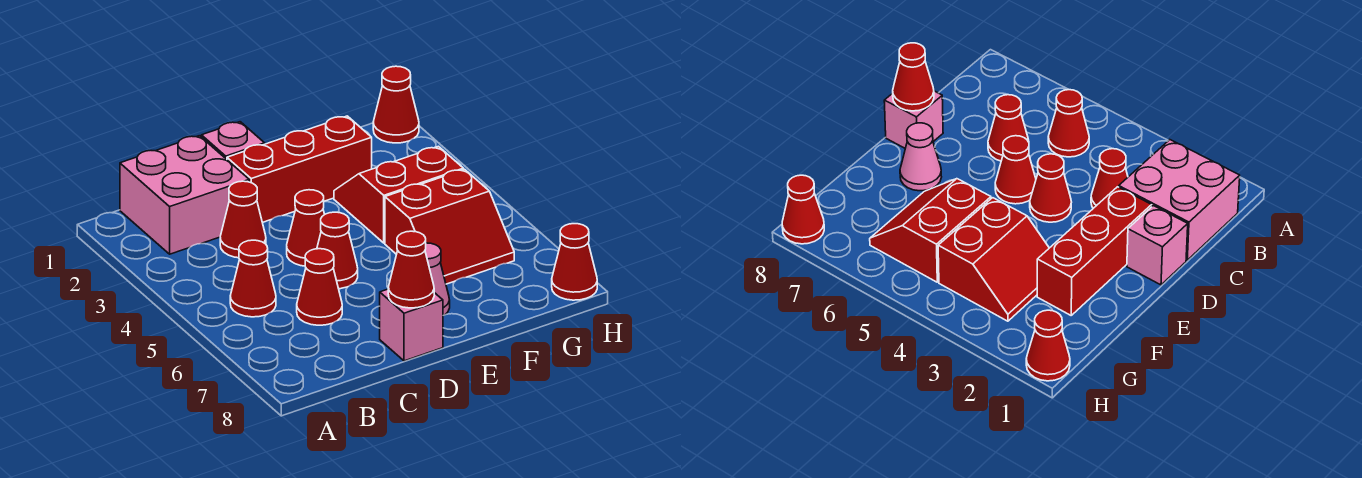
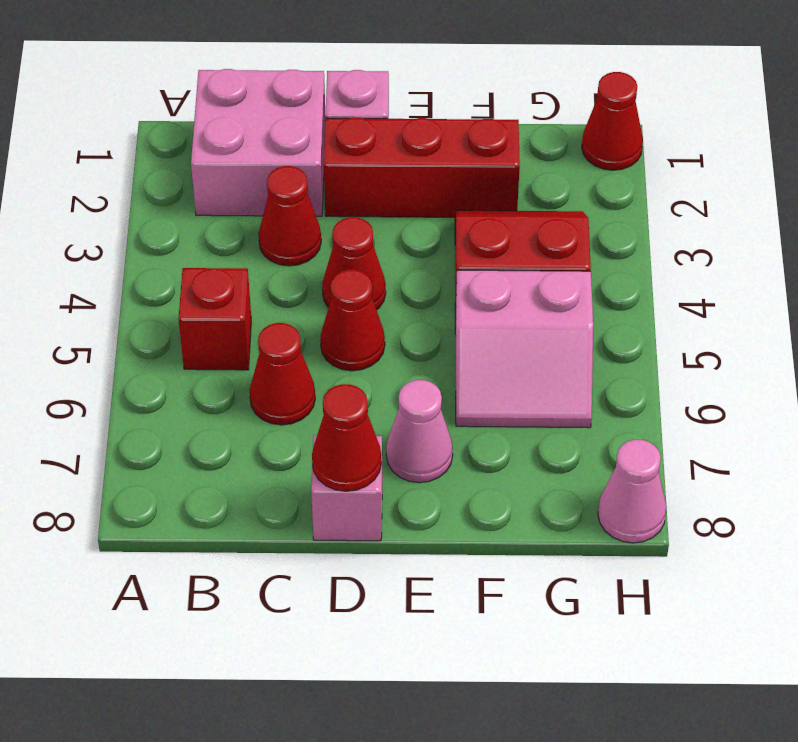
red 1x1 cone [230,240,276,317] -> red 1x1 brick [179,268,251,370]
red 2x2 slope [385,169,514,284] -> pink 2x2 slope [455,270,593,428]
red 1x1 cone [552,224,597,300] -> pink 1x1 cone [598,440,667,543]

